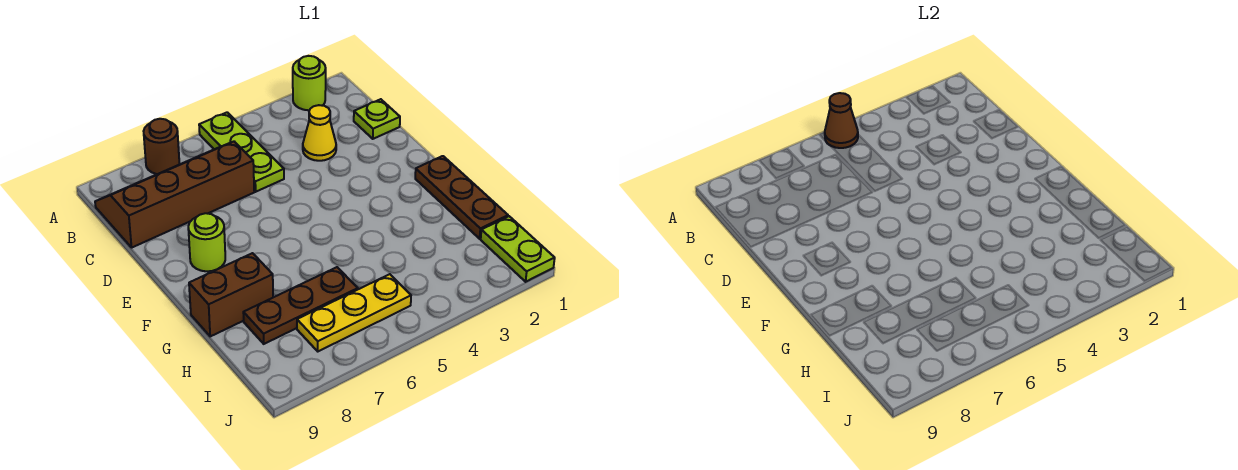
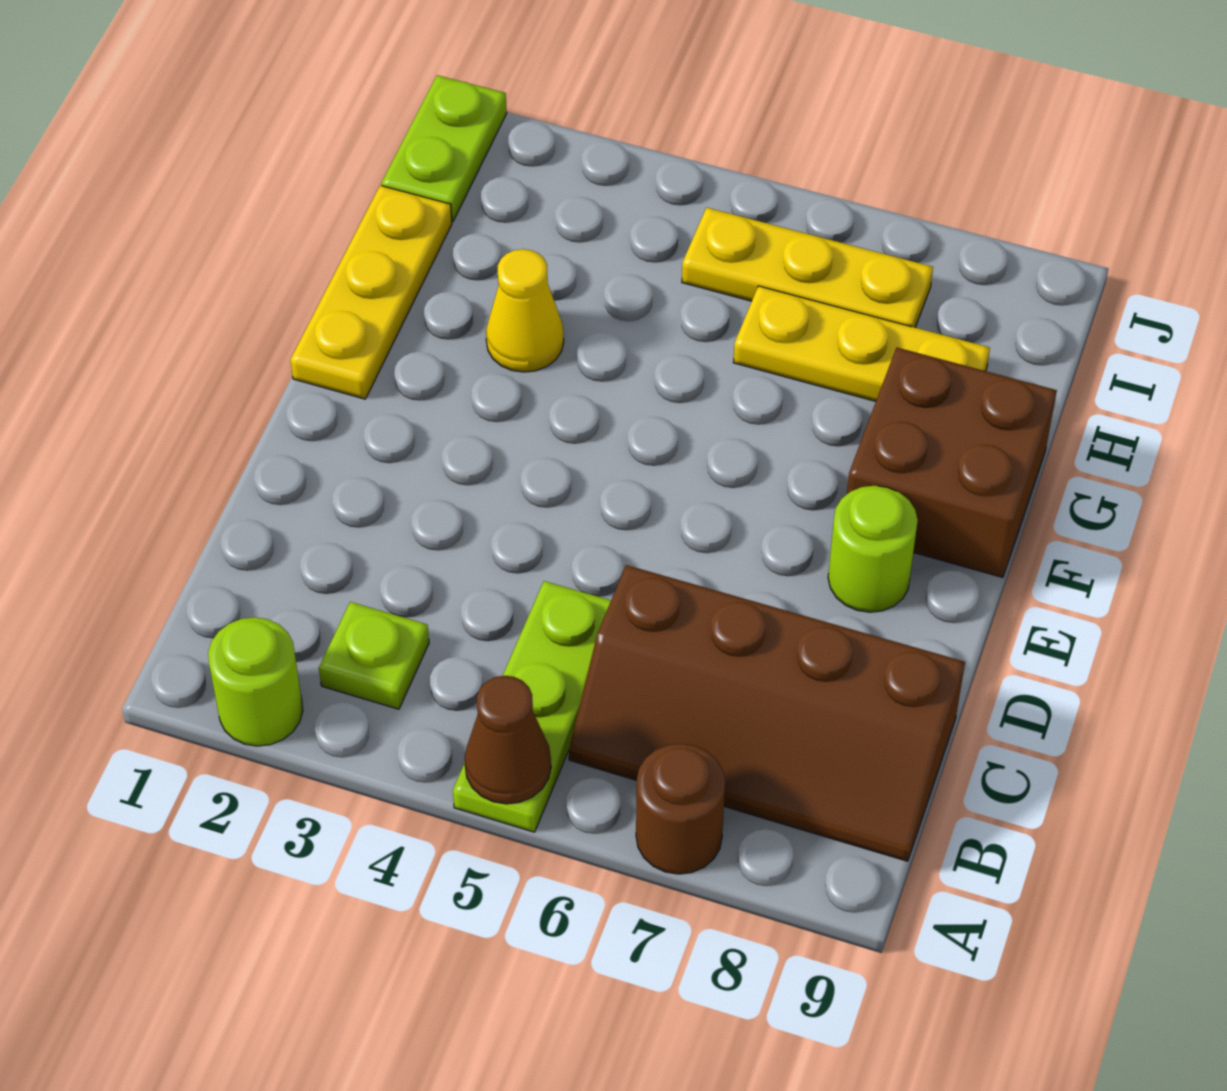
lime 1x1 plate [354,99,400,139] -> lime 1x1 plate moved to [319,602,429,709]
yellow 1x1 cone [303,105,336,161] -> yellow 1x1 cone moved to [486,249,564,372]
brown 1x3 plate [415,156,508,239] -> yellow 1x3 plate [290,185,452,399]
brown 1x2 brick [189,253,273,336] -> brown 2x2 brick [847,348,1057,577]
brown 1x3 plate [243,267,358,344] -> yellow 1x3 plate [733,286,990,401]

